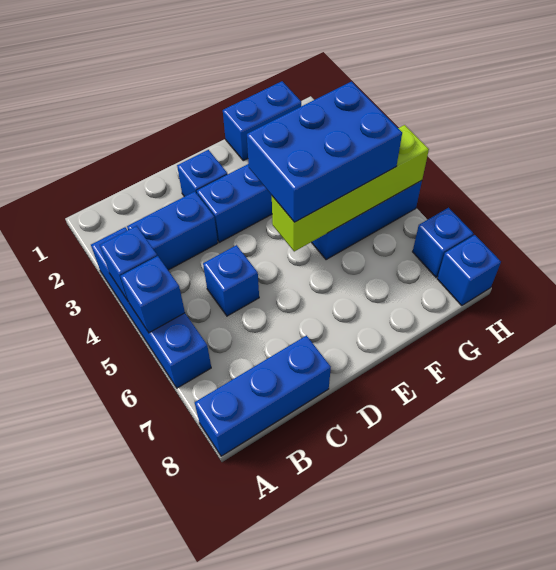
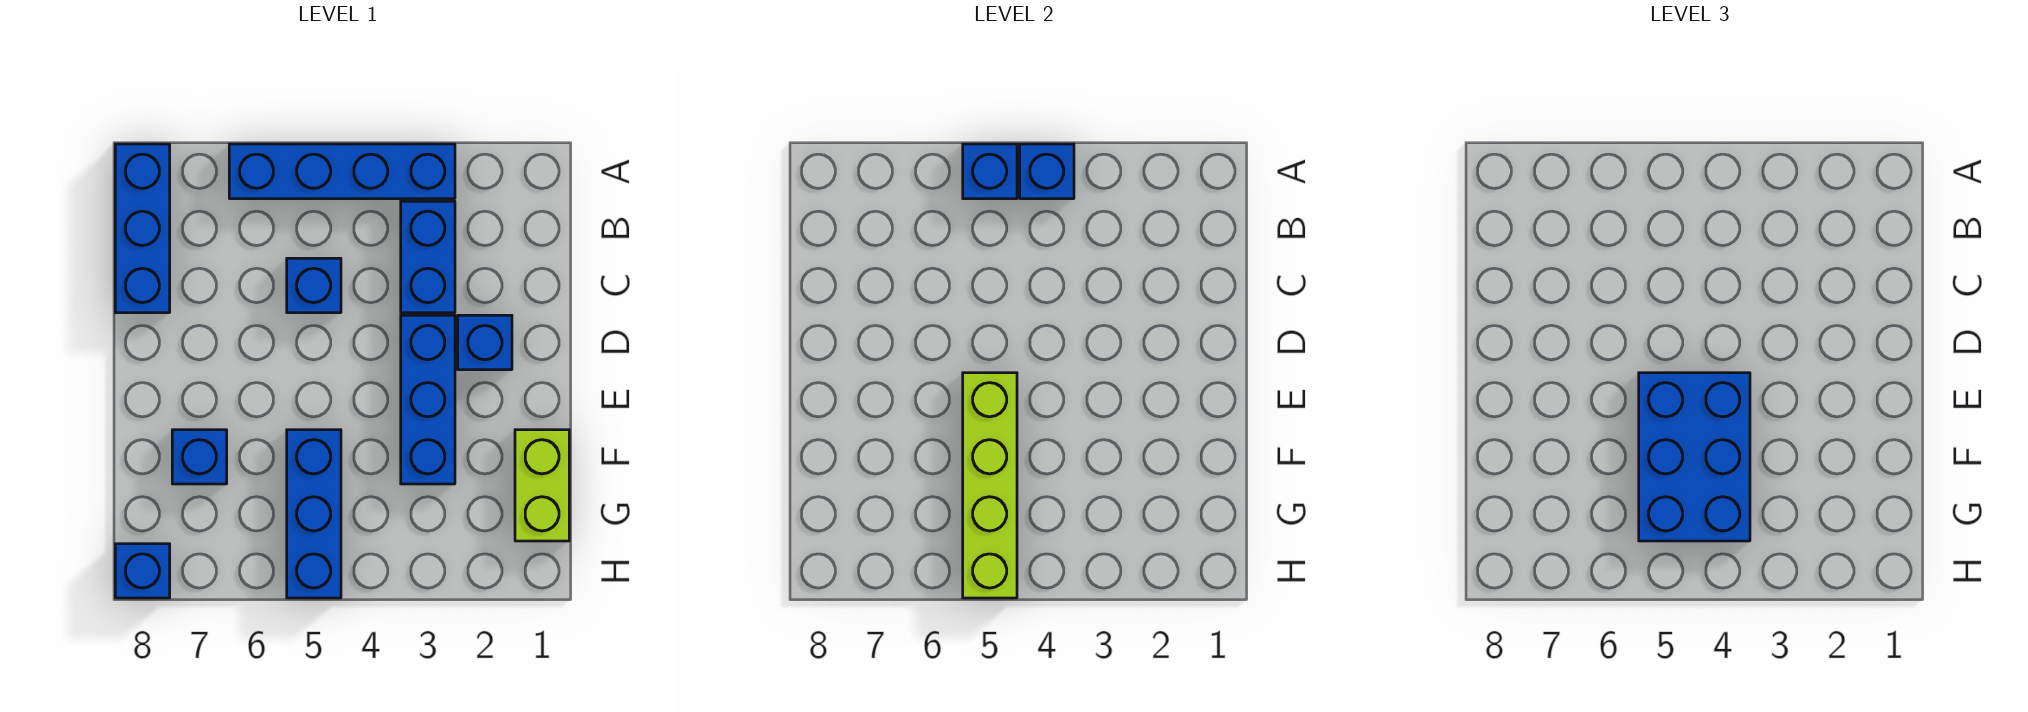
blue 1x2 brick [223,81,301,161] -> lime 1x2 brick [515,430,569,541]
blue 1x1 brick [413,208,473,277] -> blue 1x1 brick moved to [172,430,227,484]

